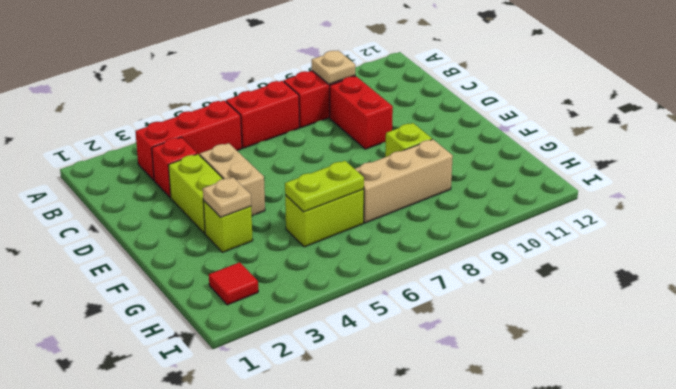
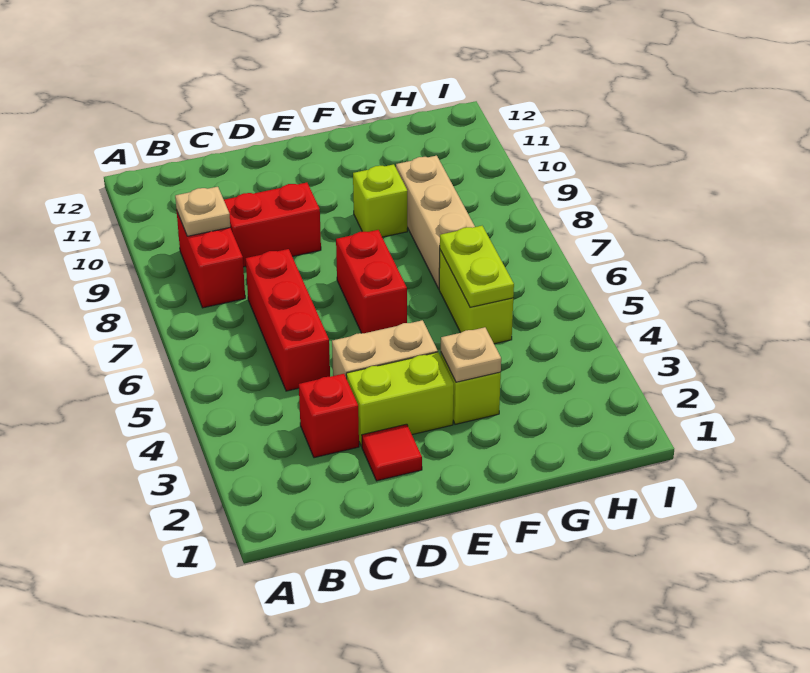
red 1x3 brick [135,100,242,180] -> red 1x3 brick moved to [246,249,330,391]
red 1x2 brick [226,81,300,148] -> red 1x2 brick moved to [336,230,407,333]
red 1x1 tile [209,262,258,305] -> red 1x1 tile moved to [362,424,422,481]

